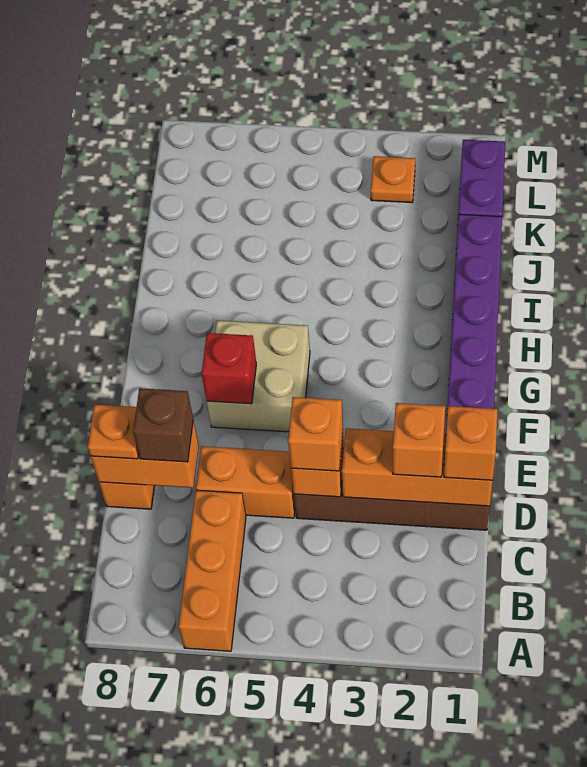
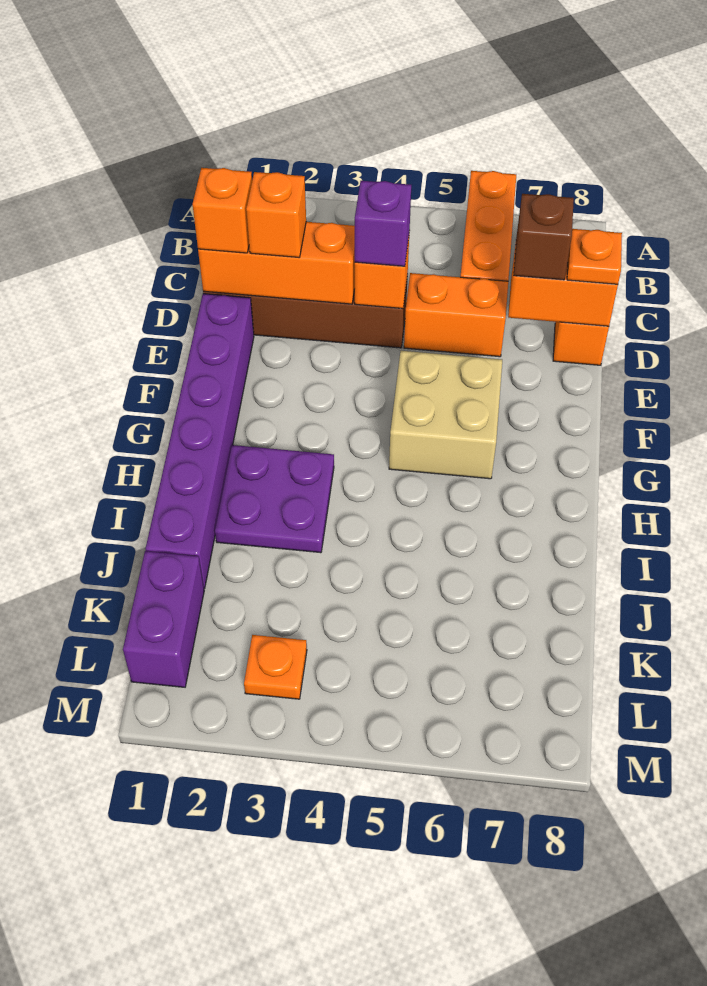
orange 1x1 brick [288,397,343,471] -> purple 1x1 brick [355,181,411,266]
red 1x1 brick [202,333,256,404] -> none
none -> purple 2x2 plate [215,445,334,553]

